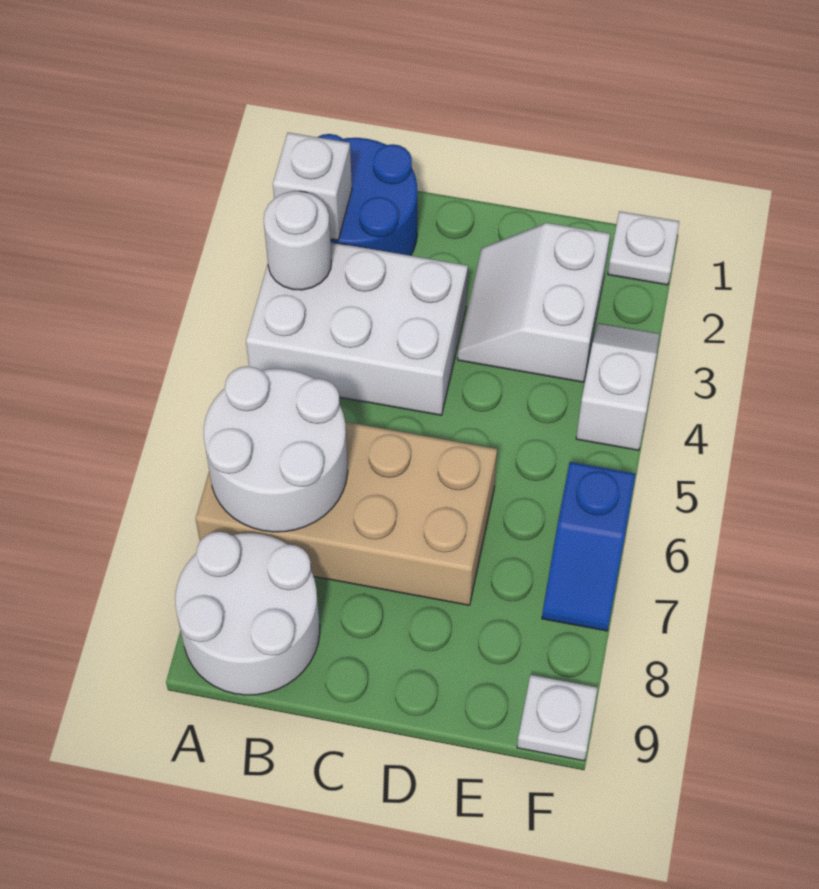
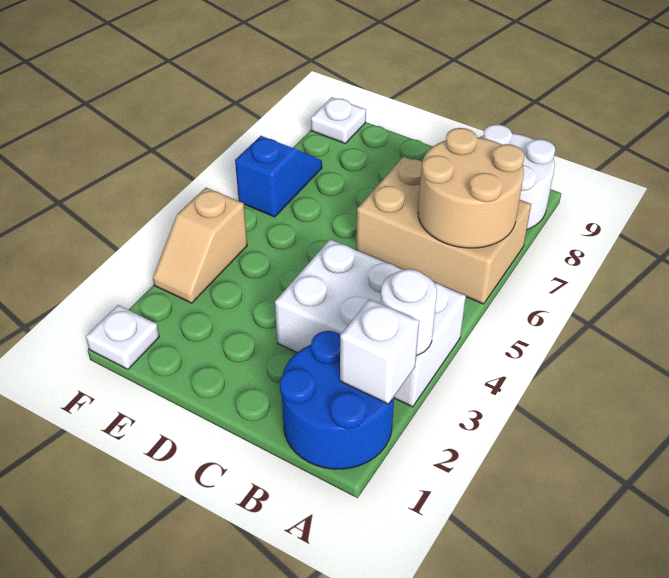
tan 2x4 brick [196,422,497,605] -> tan 2x3 brick [356,157,531,304]
white 2x2 round brick [204,366,348,532] -> tan 2x2 round brick [418,128,524,248]
white 2x2 slope [458,223,610,382] -> none
white 1x2 slope [576,323,660,450] -> tan 1x2 slope [153,188,247,303]

